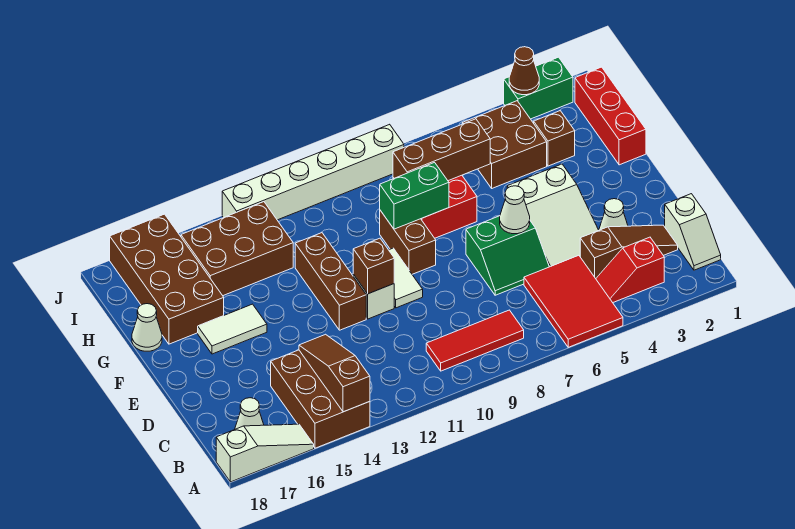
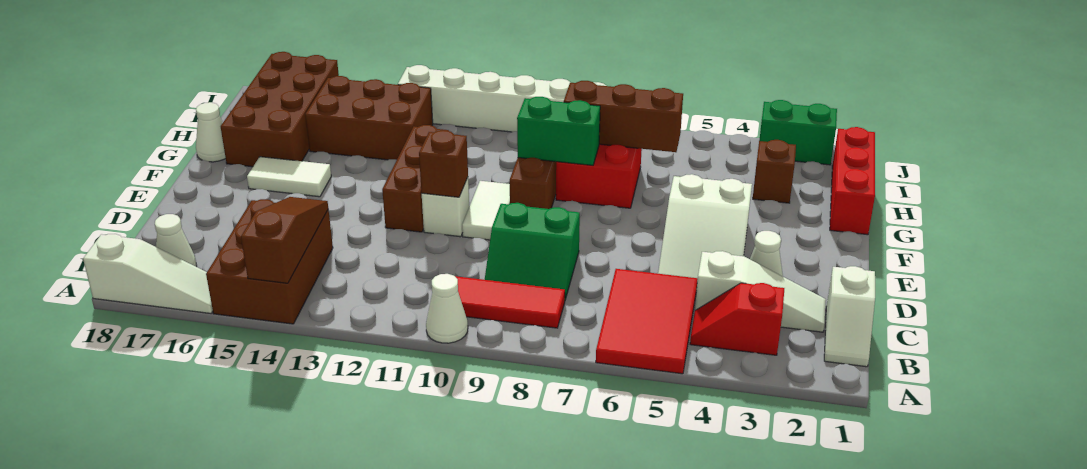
brown 1x3 slope [580,225,678,279] -> white 1x3 slope [695,251,826,332]
green 2x2 slope [466,216,549,295] -> green 2x2 slope moved to [485,203,580,300]
white 1x1 cone [500,186,530,234] -> white 1x1 cone moved to [426,274,468,343]
brown 2x2 brick [462,101,547,188] -> none
brown 1x1 cone [509,47,539,95] -> none

